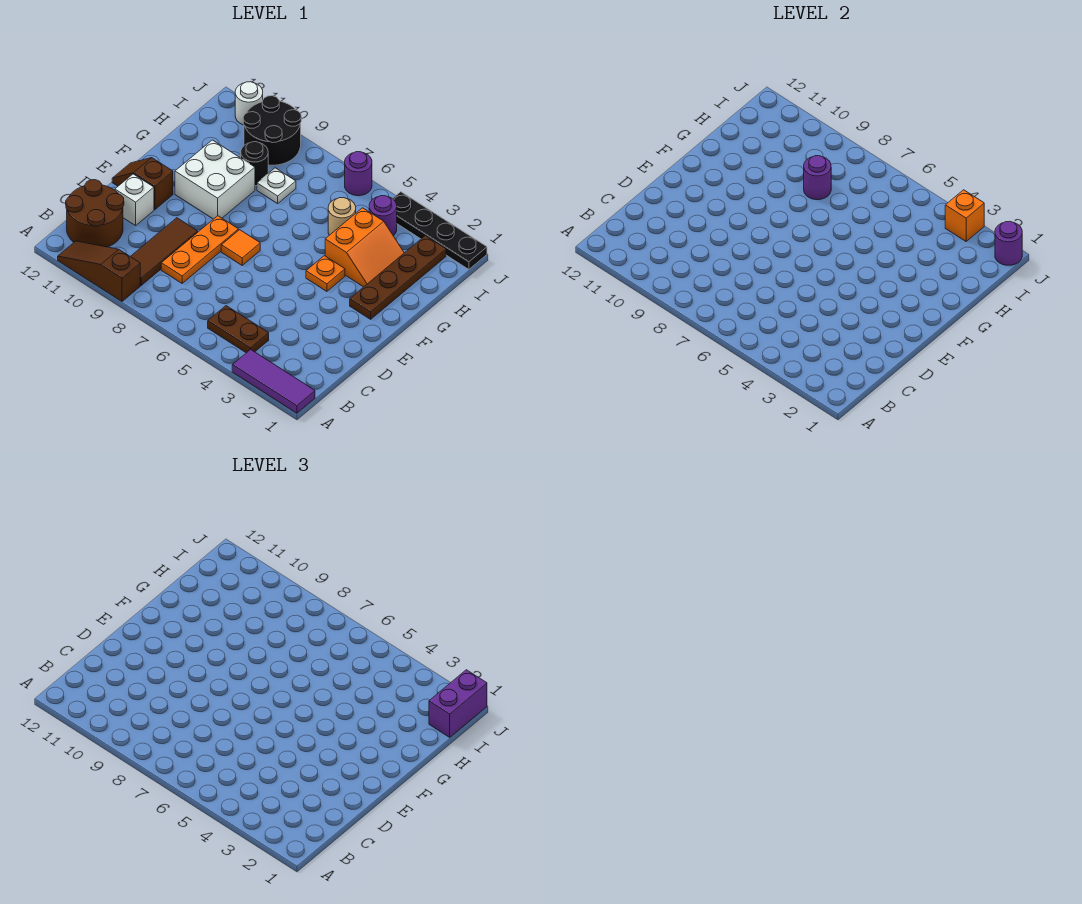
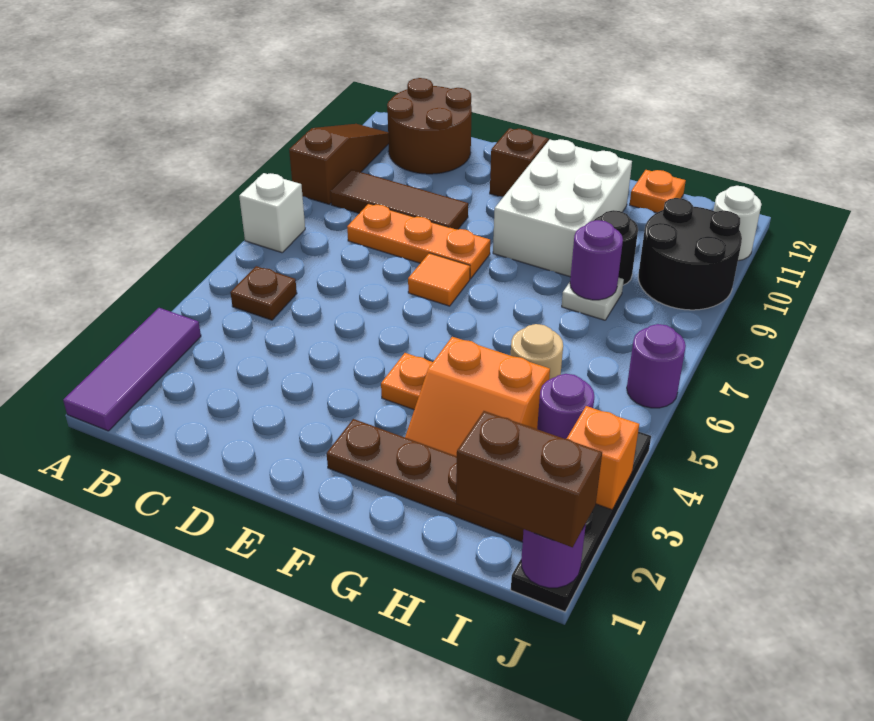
brown 1x2 plate [208,306,269,353] -> brown 1x1 plate [230,266,297,320]
white 1x1 brick [115,174,154,226] -> white 1x1 brick moved to [239,173,305,253]
white 2x2 brick [175,140,255,219] -> white 2x3 brick [493,139,632,277]
none -> orange 1x1 plate [630,170,686,213]
purple 1x2 brick [429,670,487,737] -> brown 1x2 brick [456,411,602,547]

